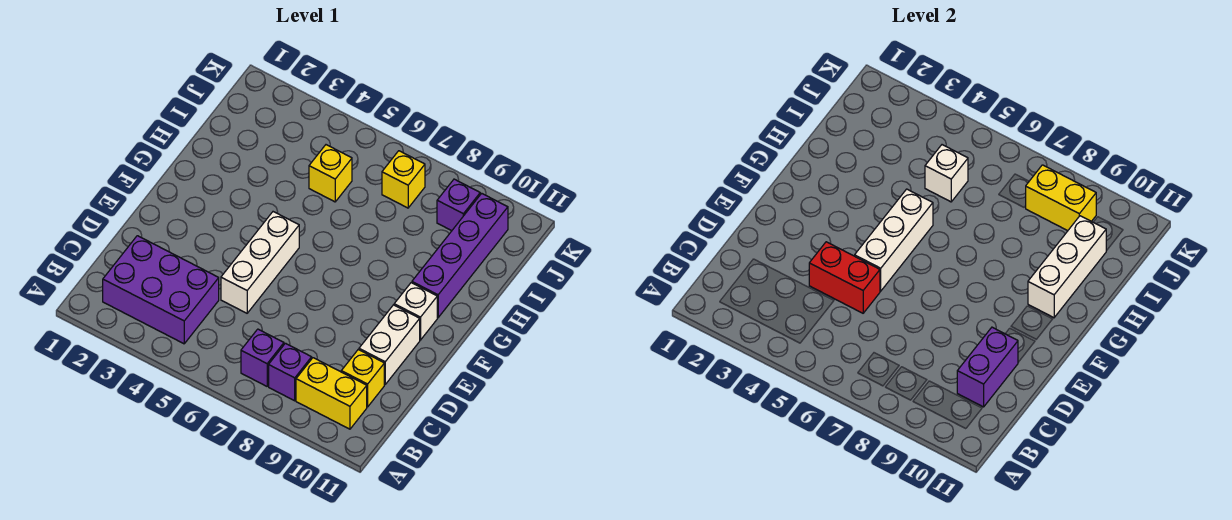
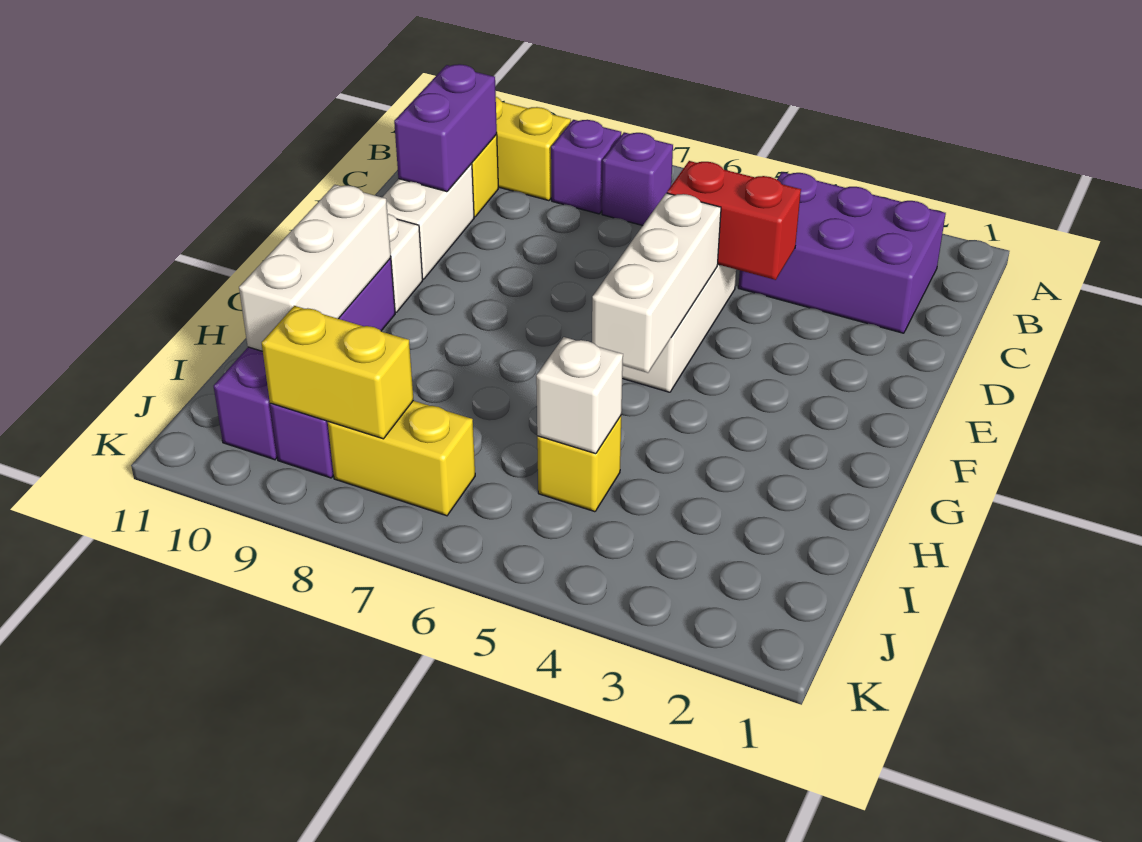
yellow 1x1 brick [382,151,425,208] -> yellow 1x2 brick [328,401,475,516]

